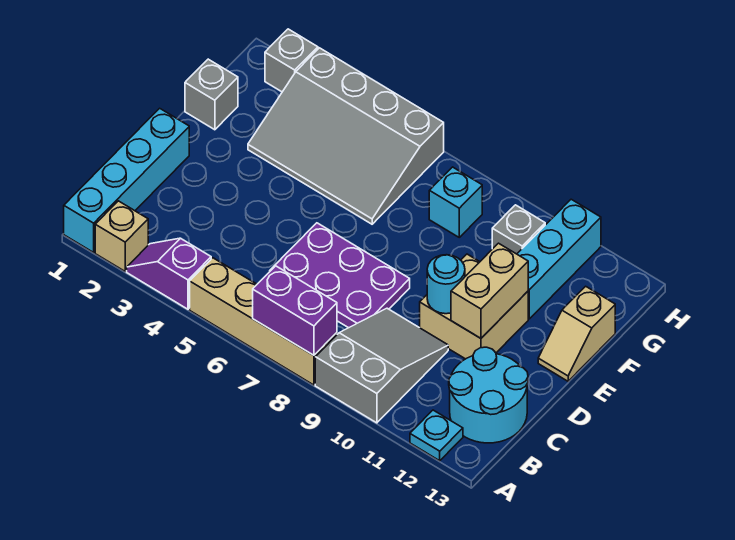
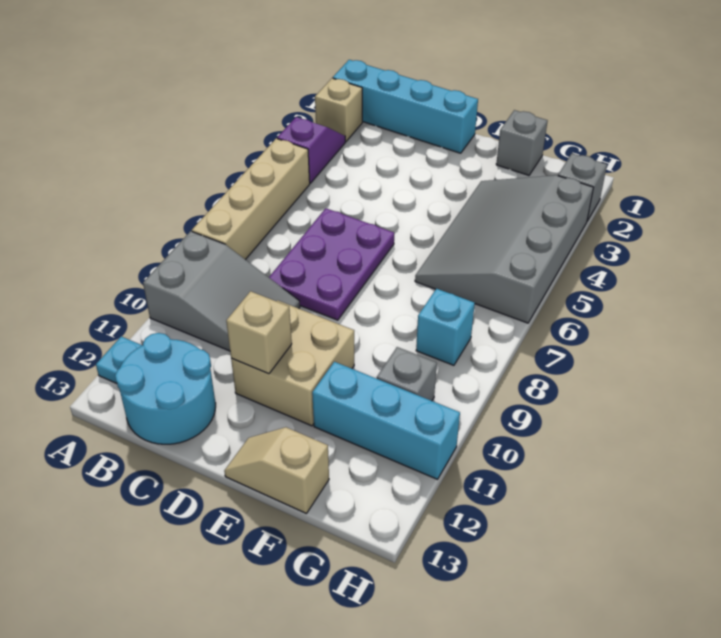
purple 1x2 brick [253,266,337,355] -> none
cyan 1x1 round brick [427,255,465,314] -> none
tan 1x2 brick [451,243,528,338] -> tan 1x1 brick [226,291,292,374]

